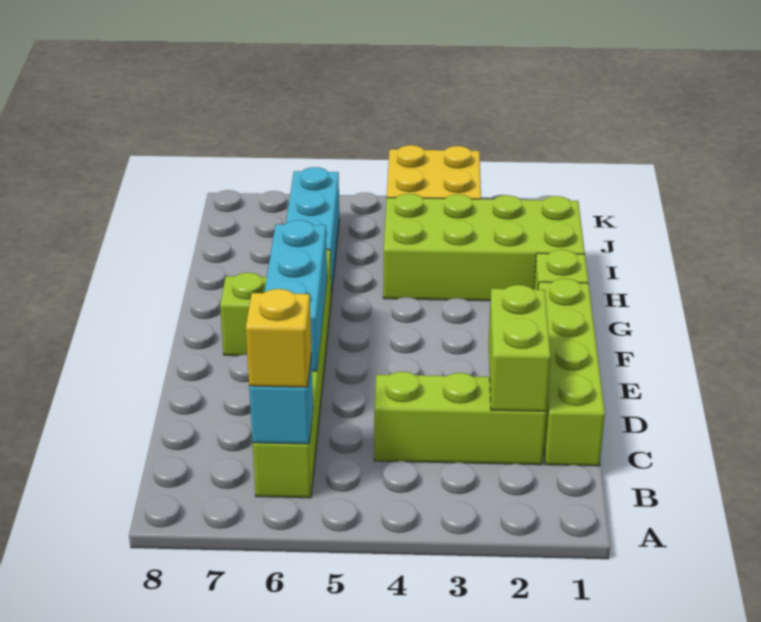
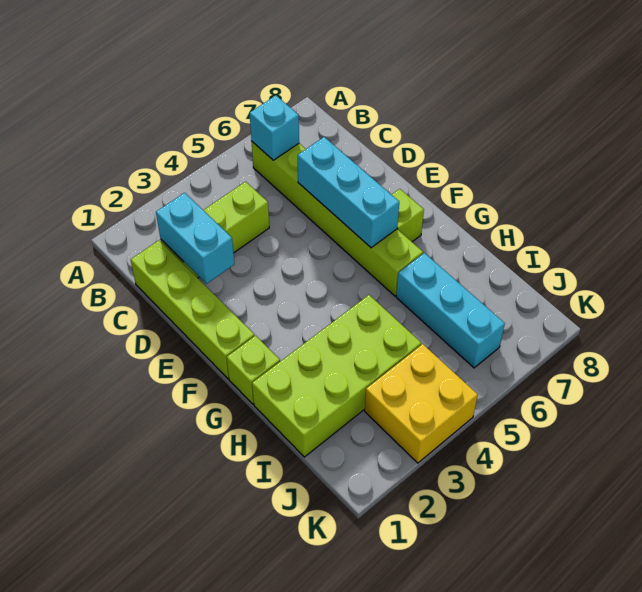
yellow 1x1 brick [246,289,311,387] -> none
lime 1x2 brick [488,285,551,411] -> cyan 1x2 brick [156,193,235,284]

